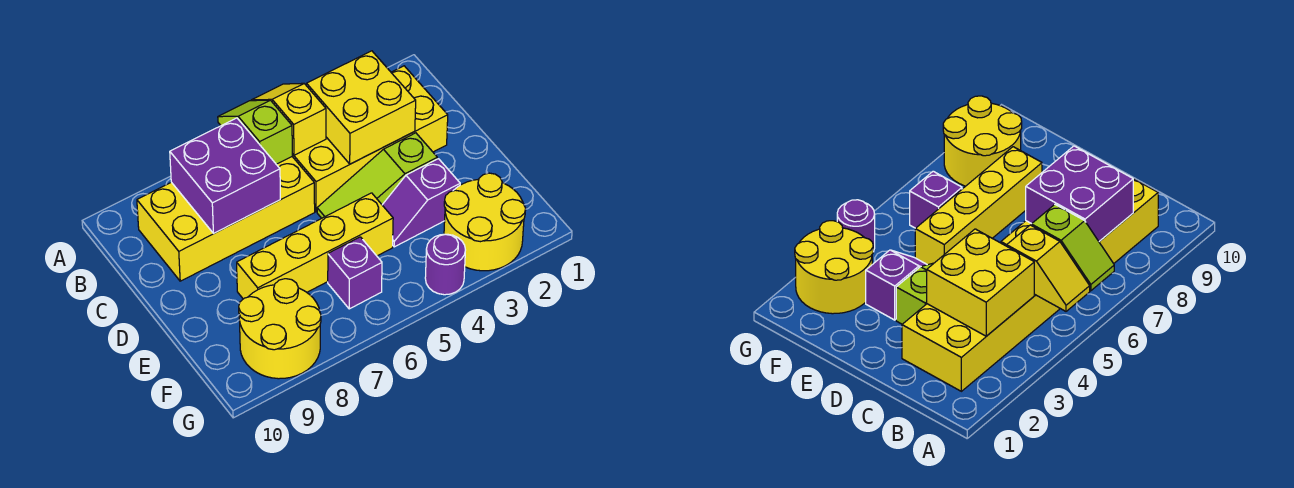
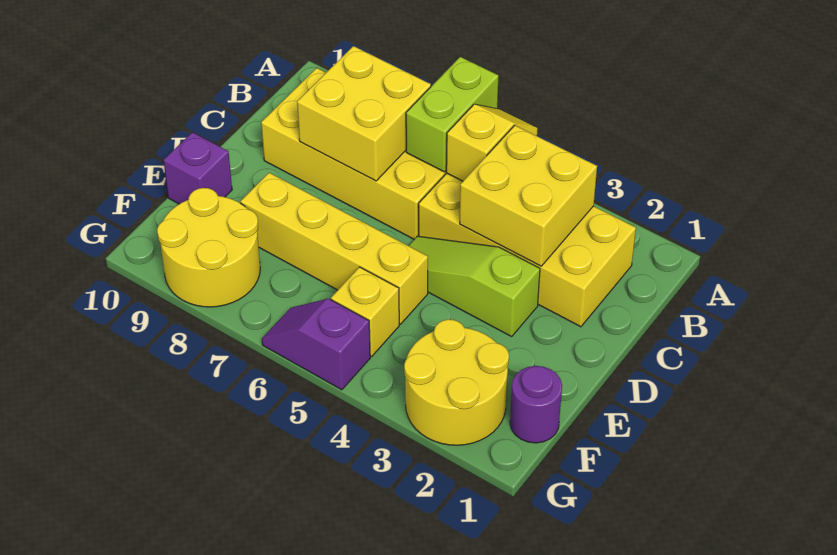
lime 1x2 slope [218,100,292,164] -> lime 1x2 brick [406,57,499,172]
purple 2x2 brick [170,118,280,233] -> yellow 2x2 brick [297,46,431,181]
purple 1x2 slope [383,159,460,247] -> purple 1x2 slope moved to [262,299,370,390]
none -> yellow 1x1 brick [331,267,399,357]
purple 1x1 brick [328,237,382,309] -> purple 1x1 brick moved to [164,132,232,204]
purple 1x1 round brick [425,234,465,295] -> purple 1x1 round brick moved to [510,366,562,443]

